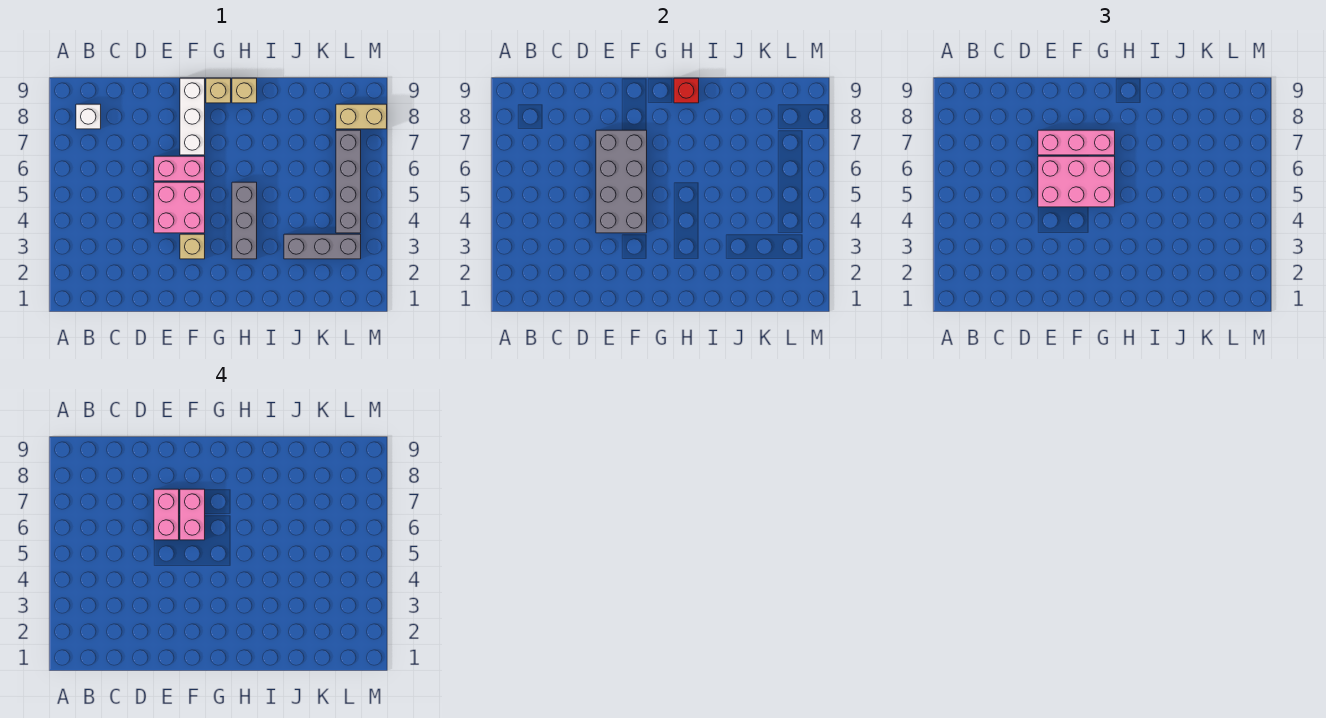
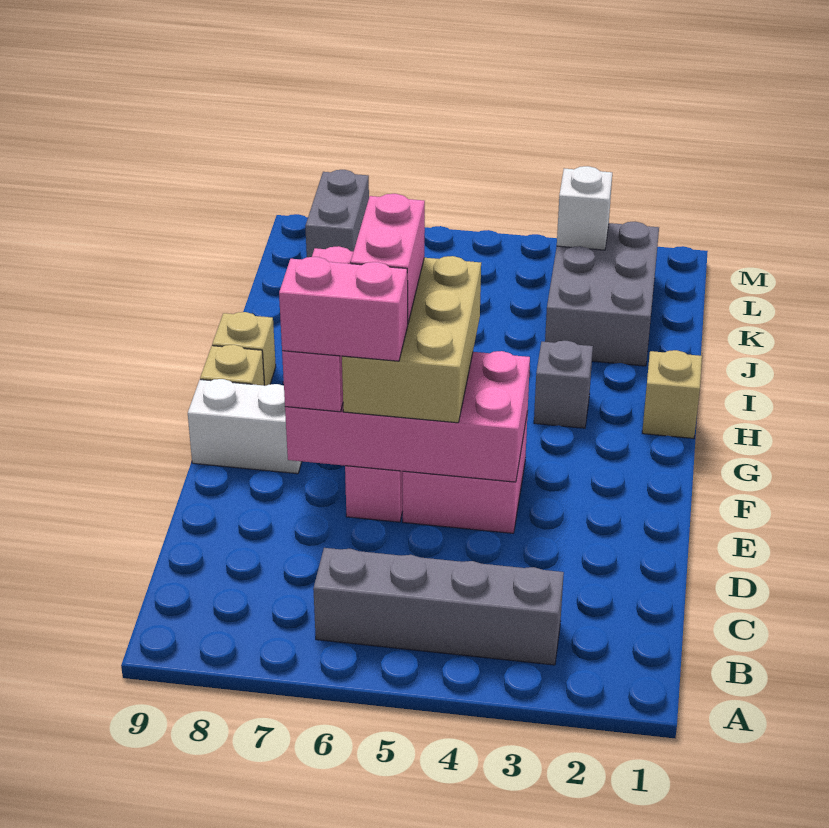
white 1x1 brick [76,104,101,129] -> white 1x1 brick moved to [557,166,612,250]
grey 2x4 brick [596,130,647,233] -> pink 2x4 brick [285,351,530,482]
pink 2x3 brick [1038,156,1115,207] -> tan 2x3 brick [342,256,481,423]
tan 1x1 brick [180,234,205,259] -> tan 1x1 brick moved to [642,350,702,438]
pink 1x2 brick [180,489,205,540] -> pink 1x2 brick turned to [351,194,425,323]
white 1x3 brick [180,78,205,155] -> white 1x2 brick [188,379,302,474]
grey 1x3 brick [232,182,257,259] -> grey 1x1 brick [534,341,593,428]
red 1x1 brick [674,78,699,103] -> none
grey 1x3 brick [284,234,361,259] -> grey 2x3 brick [545,222,659,366]
grey 1x4 brick [336,130,361,233] -> grey 1x4 brick moved to [313,548,564,665]
tan 1x2 brick [336,104,387,129] -> grey 1x2 brick [305,170,369,257]

